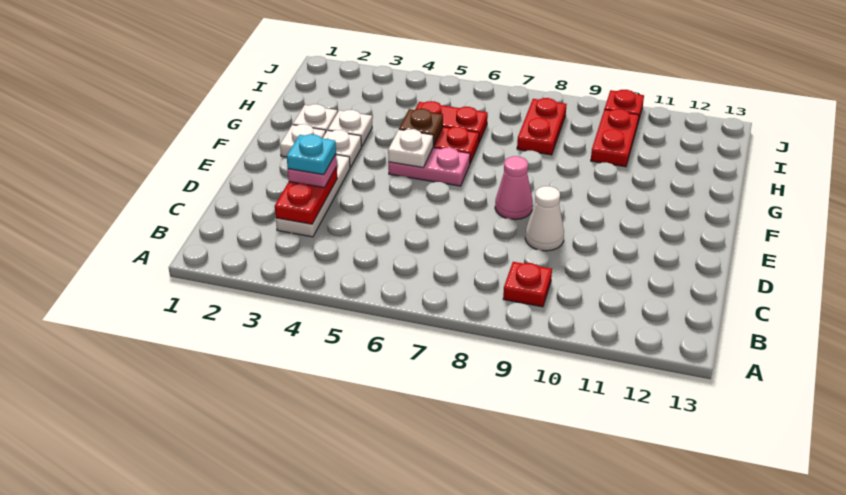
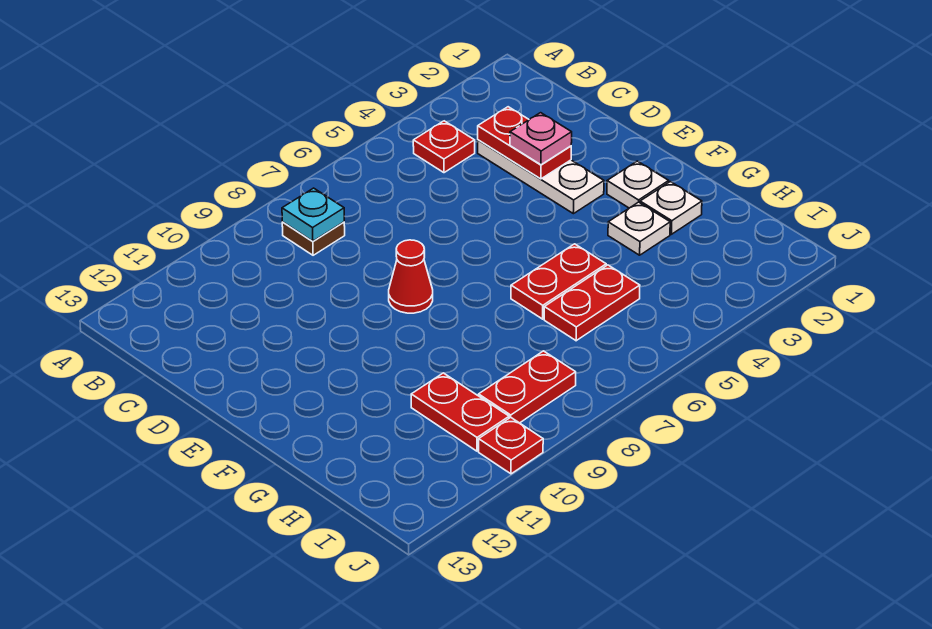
red 1x1 plate [503,262,552,307] -> red 1x1 plate moved to [413,121,475,173]
cyan 1x1 plate [287,134,336,175] -> cyan 1x1 plate moved to [282,188,344,241]
white 1x1 cone [525,186,564,251] -> none
pink 1x1 cone [495,156,533,220] -> red 1x1 cone [389,240,433,313]
white 1x1 plate [323,130,361,168] -> none
pink 1x2 plate [388,148,470,186] -> none
white 1x1 plate [388,129,433,167] -> none
brown 1x1 plate [399,109,443,146] -> brown 1x1 plate moved to [282,222,345,255]
red 1x2 plate [517,98,567,155] -> red 1x2 plate turned to [479,351,576,423]

